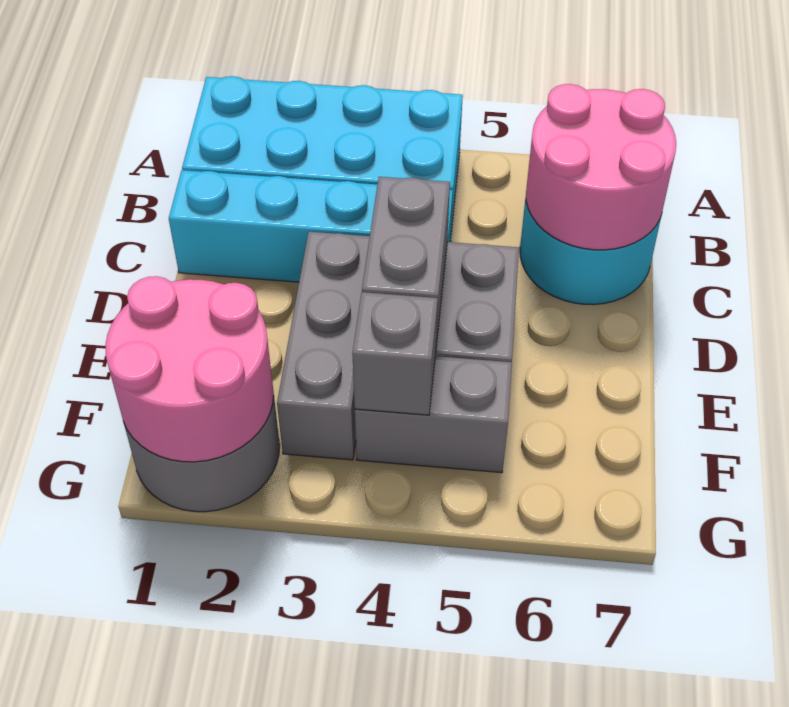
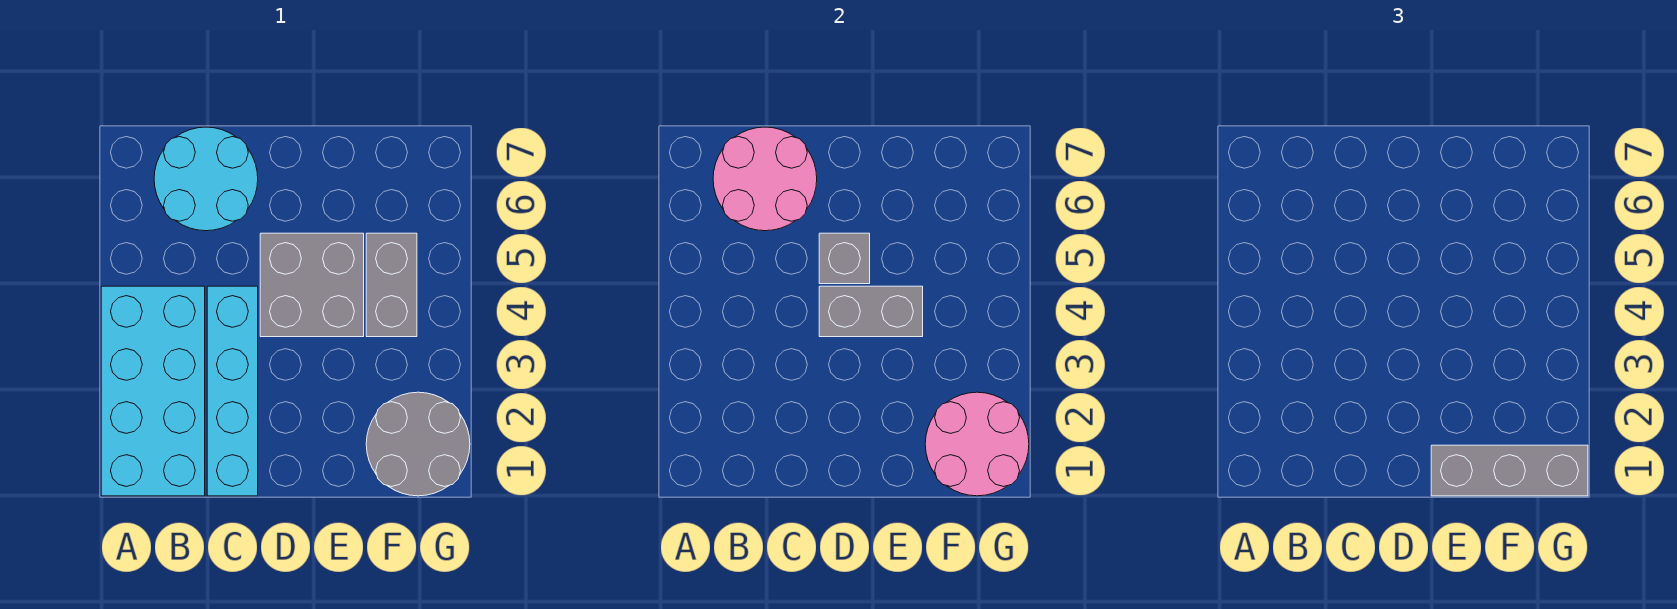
grey 1x3 brick [277,232,370,460] -> grey 1x3 brick moved to [1431,445,1588,496]
grey 1x1 brick [352,292,438,415] -> grey 1x1 brick moved to [819,233,870,284]

